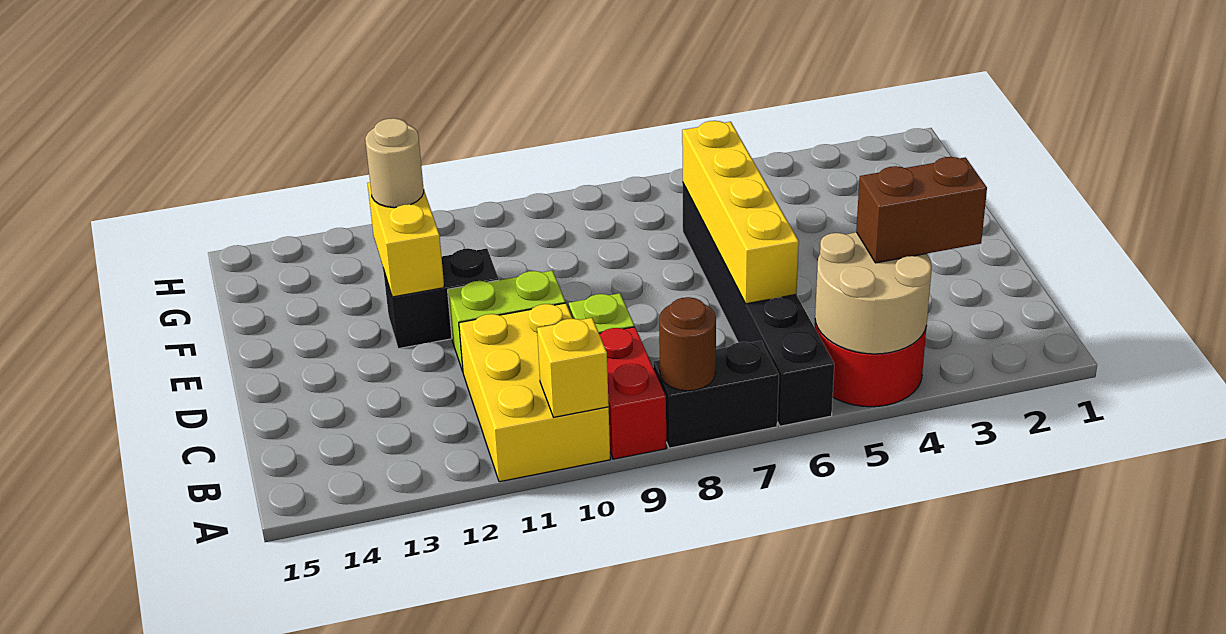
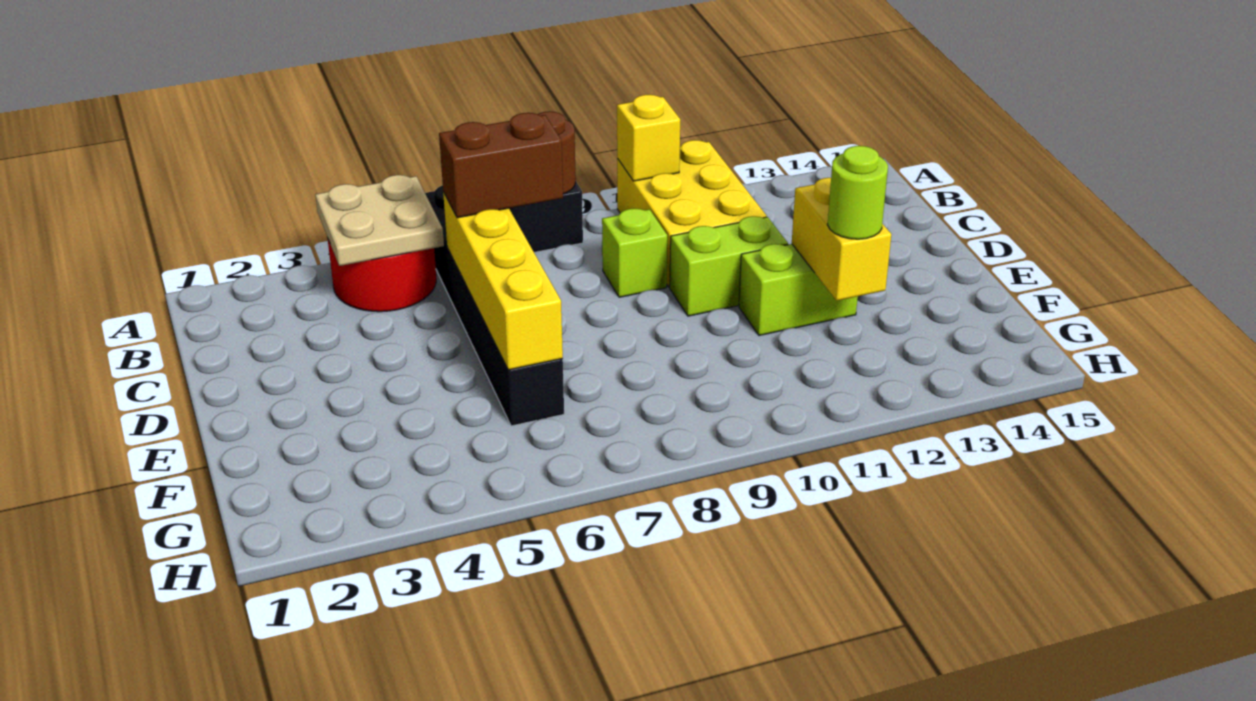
tan 2x2 round brick [815,232,932,354] -> tan 2x2 plate [315,175,444,266]
red 1x2 brick [599,327,666,459] -> none
brown 1x2 brick [856,157,987,263] -> brown 1x2 brick moved to [439,113,563,218]
black 1x2 brick [383,249,499,349] -> lime 1x2 brick [739,244,858,336]
tan 1x1 round brick [365,118,424,208] -> lime 1x1 round brick [828,146,888,239]

